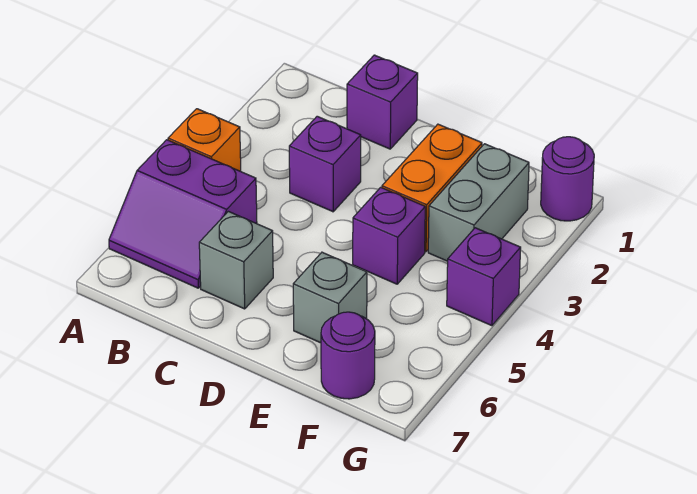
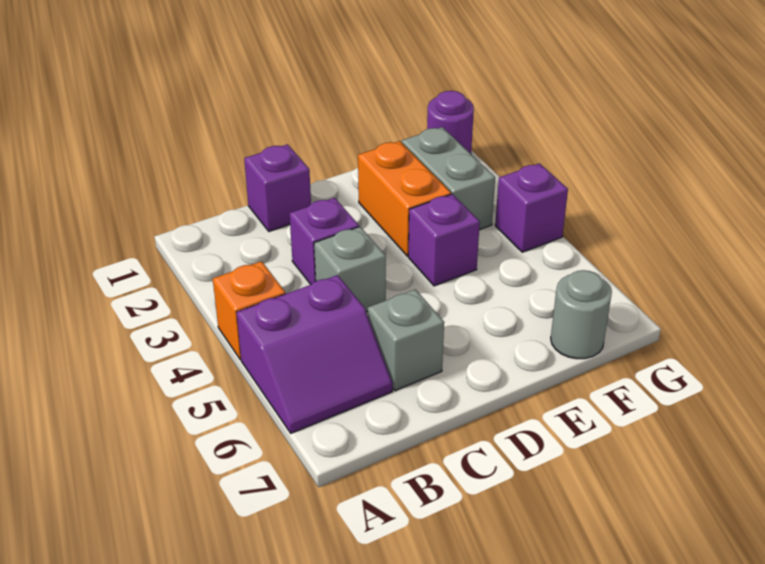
grey 1x1 brick [293,252,367,343] -> grey 1x1 brick moved to [314,227,386,312]
purple 1x1 round brick [321,312,375,399] -> grey 1x1 round brick [551,270,612,359]

